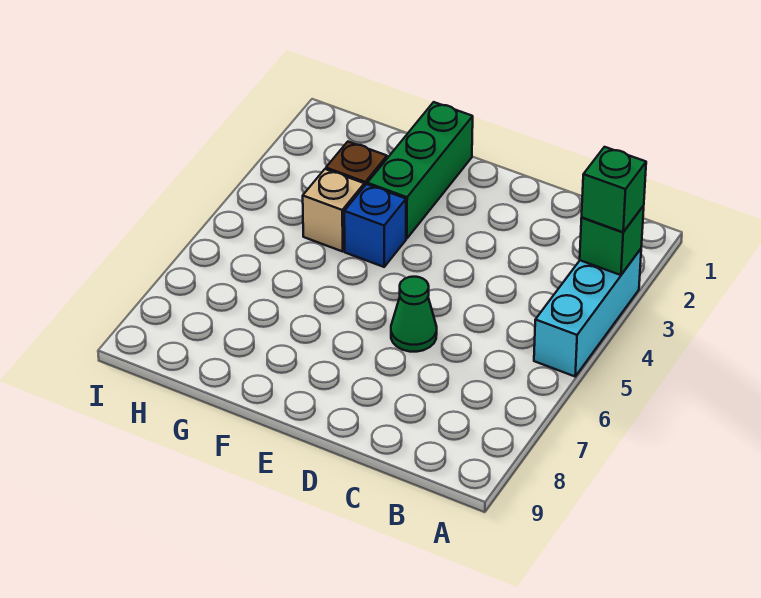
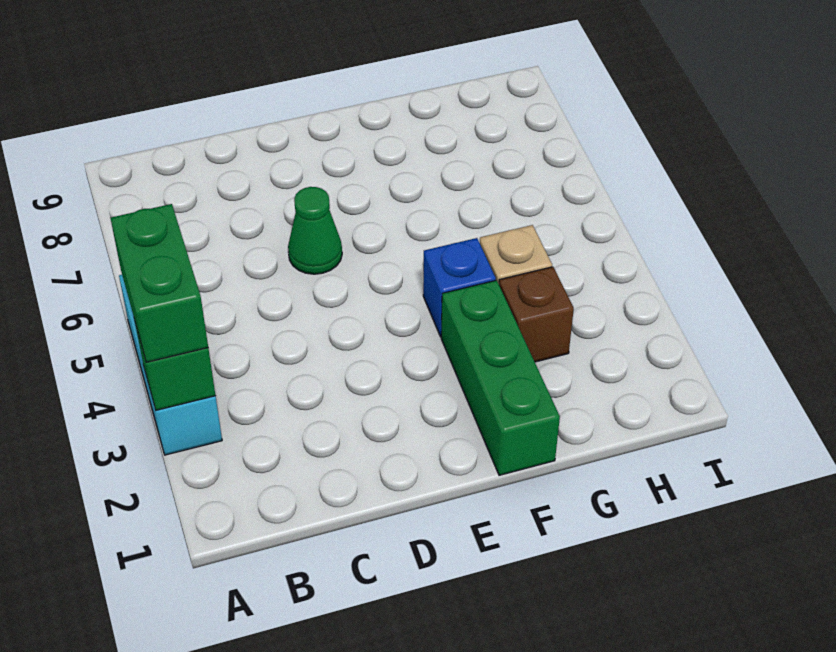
green 1x1 brick [582,147,646,232] -> green 1x2 brick [110,204,208,362]

